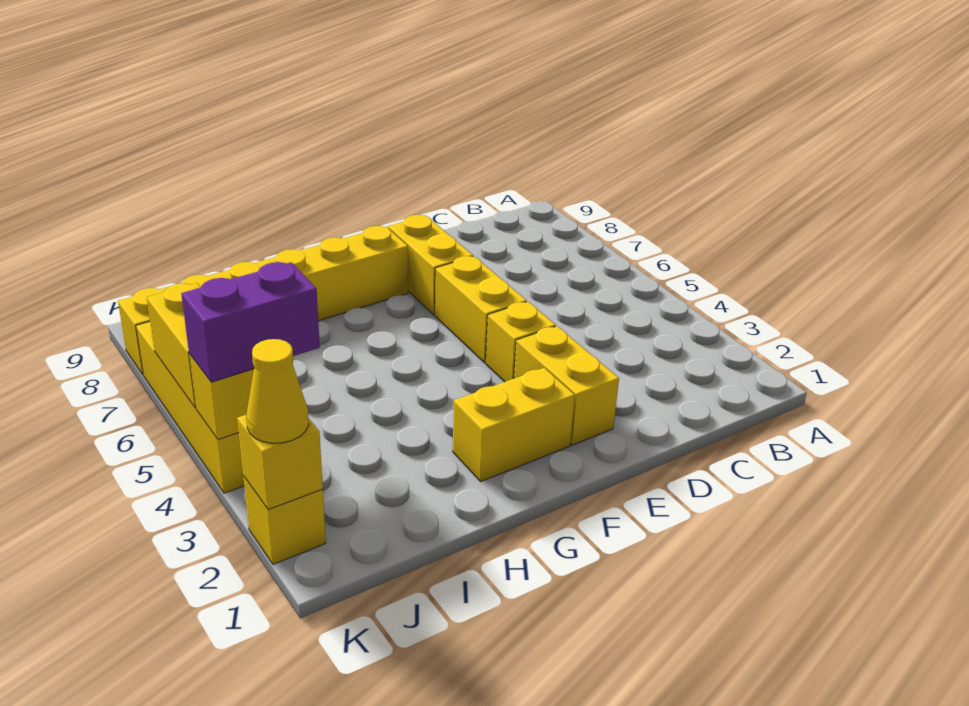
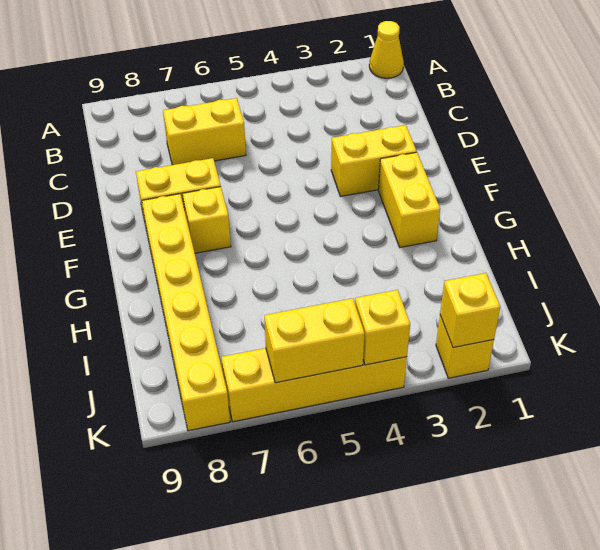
yellow 1x1 brick [486,302,556,382] -> yellow 1x1 brick moved to [183,187,231,253]
yellow 1x2 brick [435,256,527,363] -> yellow 1x2 brick moved to [163,98,246,165]
purple 1x2 brick [181,262,320,382] -> none
yellow 1x1 cone [246,339,309,443] -> yellow 1x1 cone moved to [369,21,404,78]

